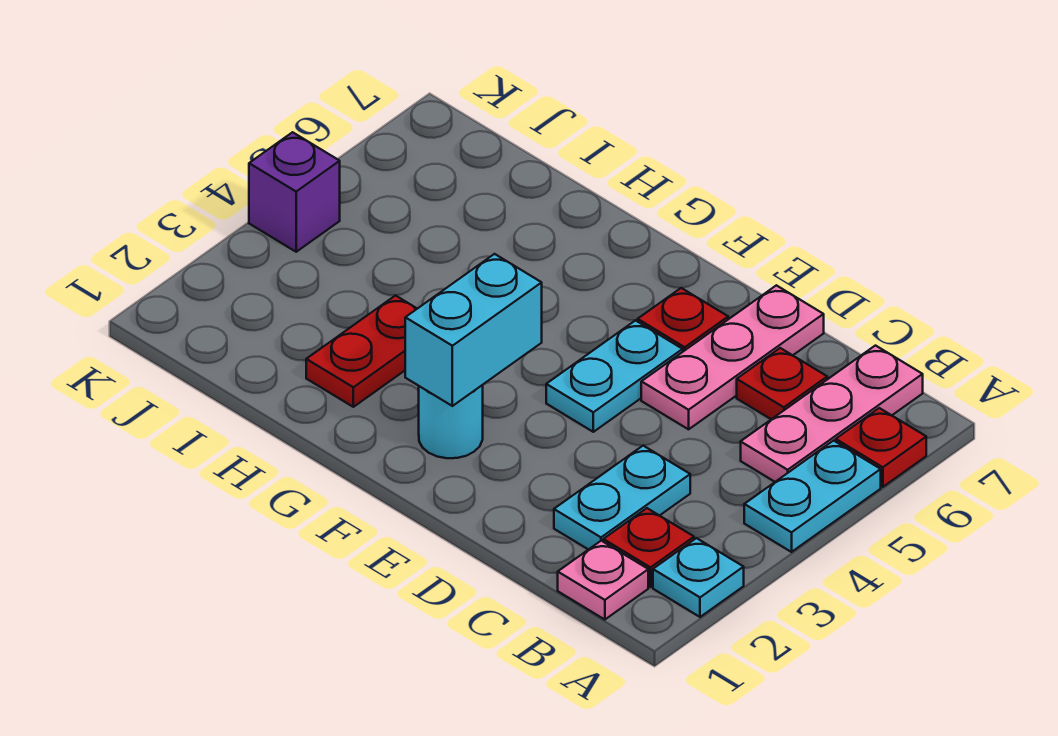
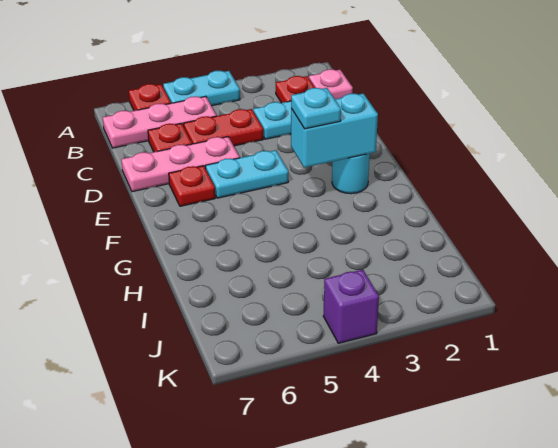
cyan 1x1 plate [653,538,744,617] -> cyan 1x1 plate moved to [291,88,341,129]
red 1x2 plate [306,295,417,407] -> red 1x2 plate moved to [184,109,263,146]

